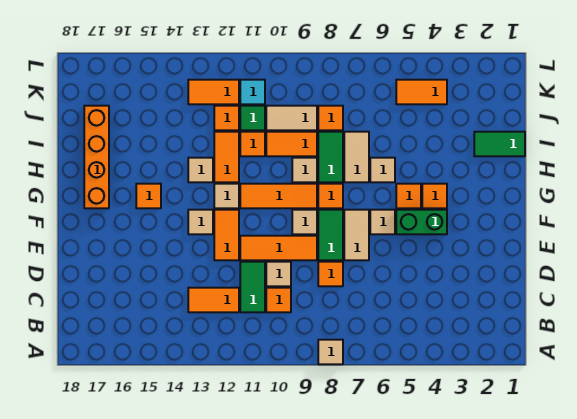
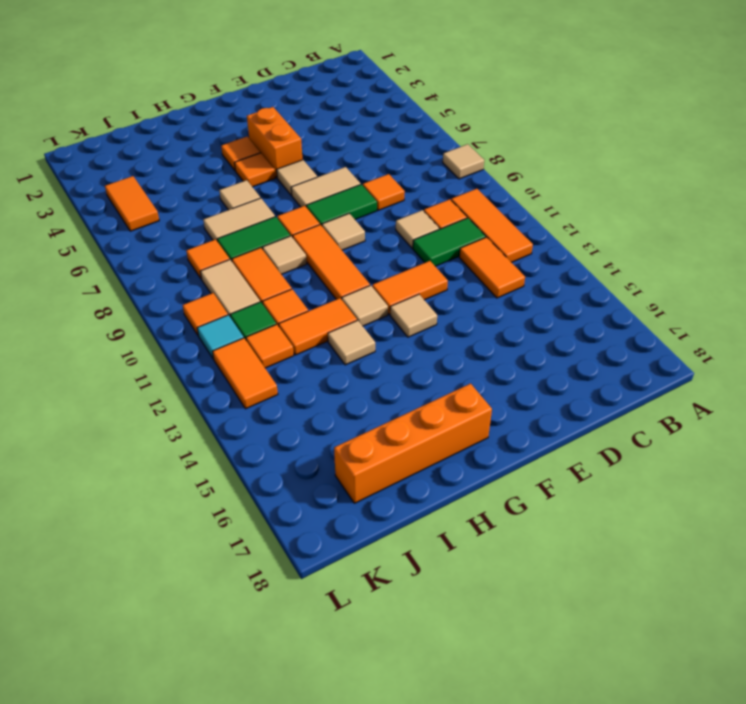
orange 1x3 tile [240,236,317,260] -> orange 1x3 tile moved to [451,189,533,262]
green 1x2 brick [396,210,447,234] -> orange 1x2 brick [247,107,302,178]
orange 1x1 tile [136,184,161,208] -> orange 1x1 tile moved to [183,293,228,336]
green 1x2 tile [474,132,525,156] -> none

